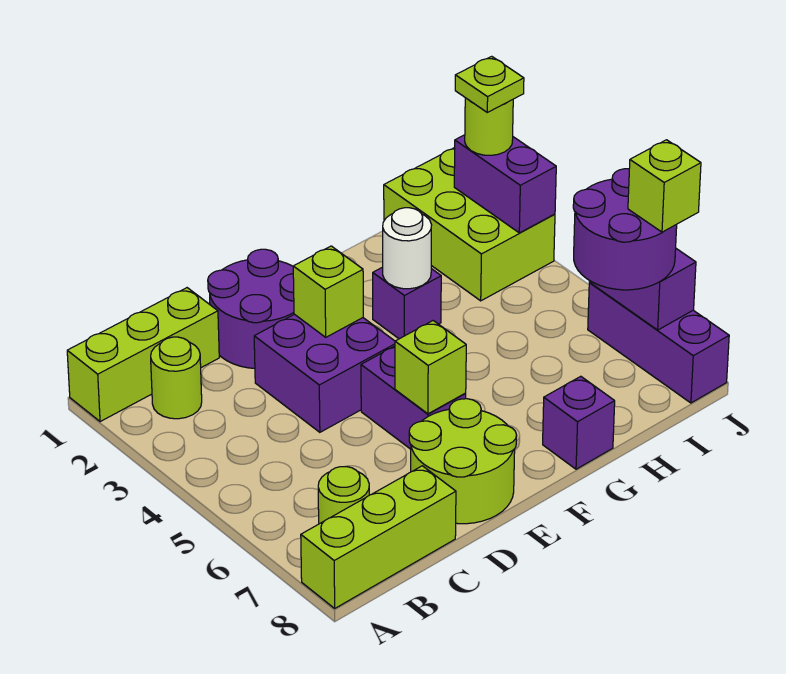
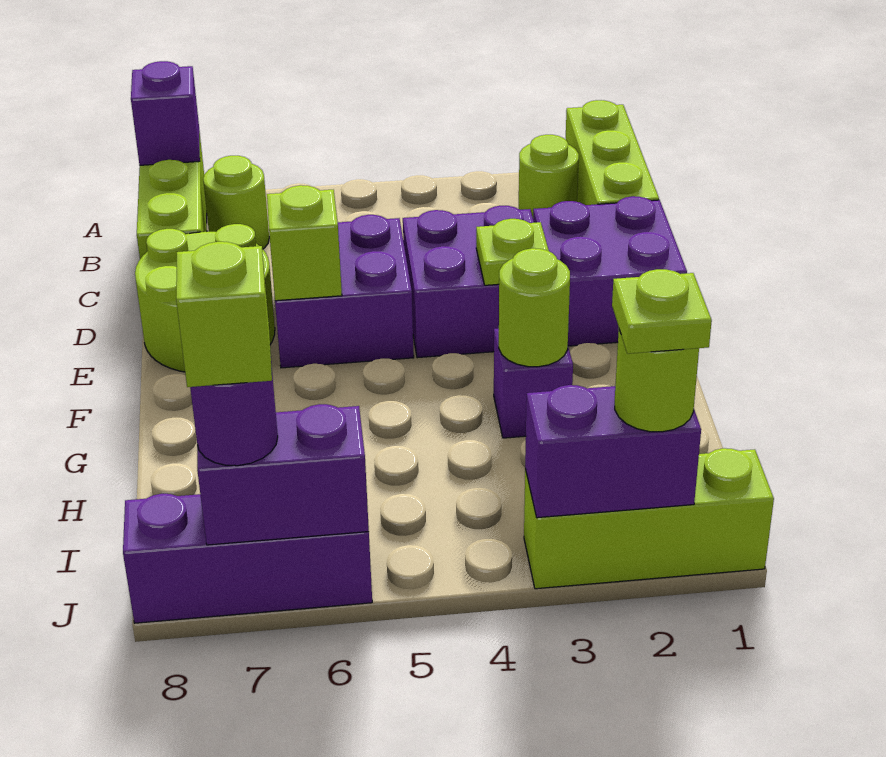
purple 2x2 round brick [208,249,294,369] -> purple 2x2 brick [533,196,687,346]
lime 1x1 brick [293,246,363,337] -> lime 1x1 plate [476,219,549,285]
purple 1x2 brick [361,346,466,449] -> purple 2x2 brick [275,215,414,368]
white 1x1 round brick [383,208,431,289] -> lime 1x1 round brick [499,248,570,367]
purple 1x1 brick [543,376,615,469] -> purple 1x1 brick moved to [131,61,200,165]
lime 2x3 brick [384,148,555,301] -> lime 1x3 brick [524,448,774,589]
purple 2x2 round brick [573,169,677,290] -> purple 1x1 round brick [190,365,278,466]

